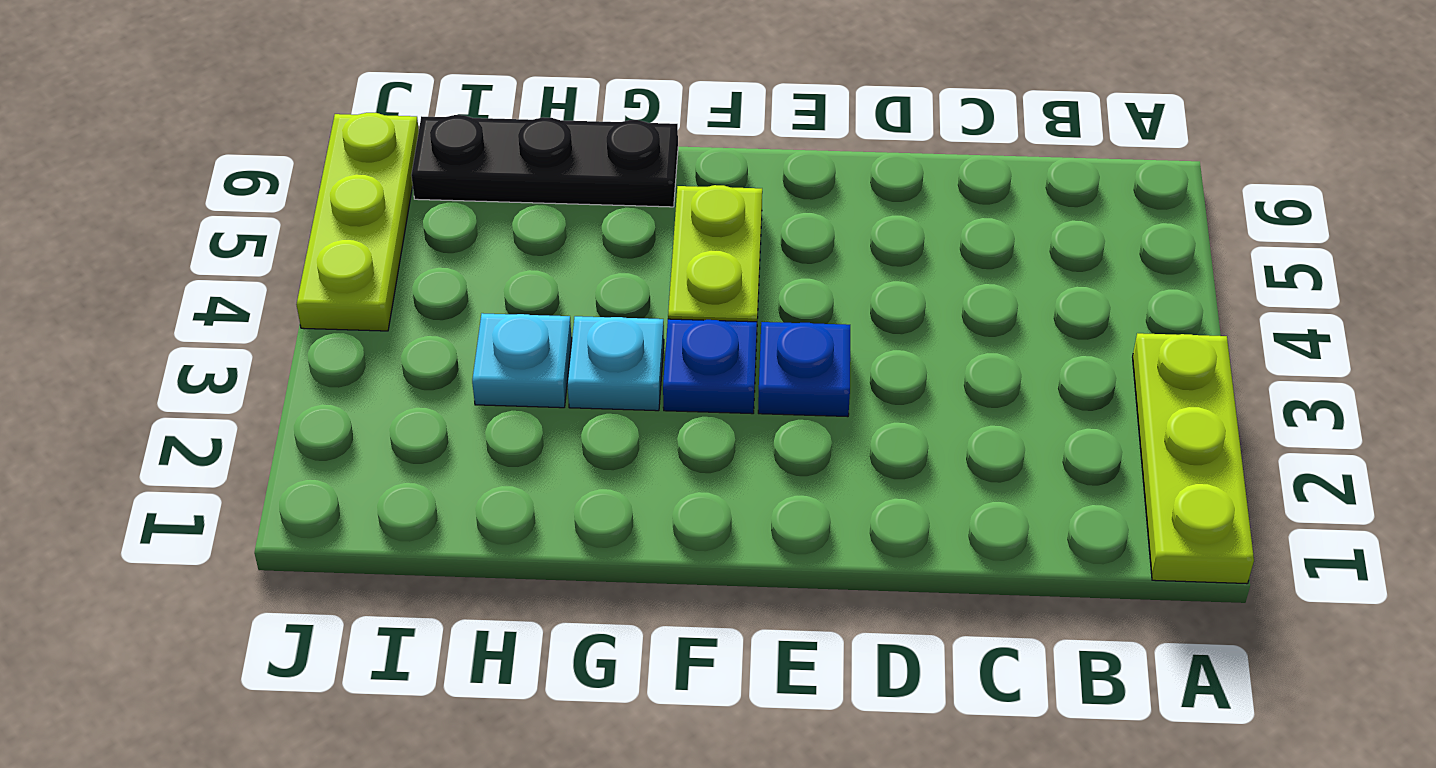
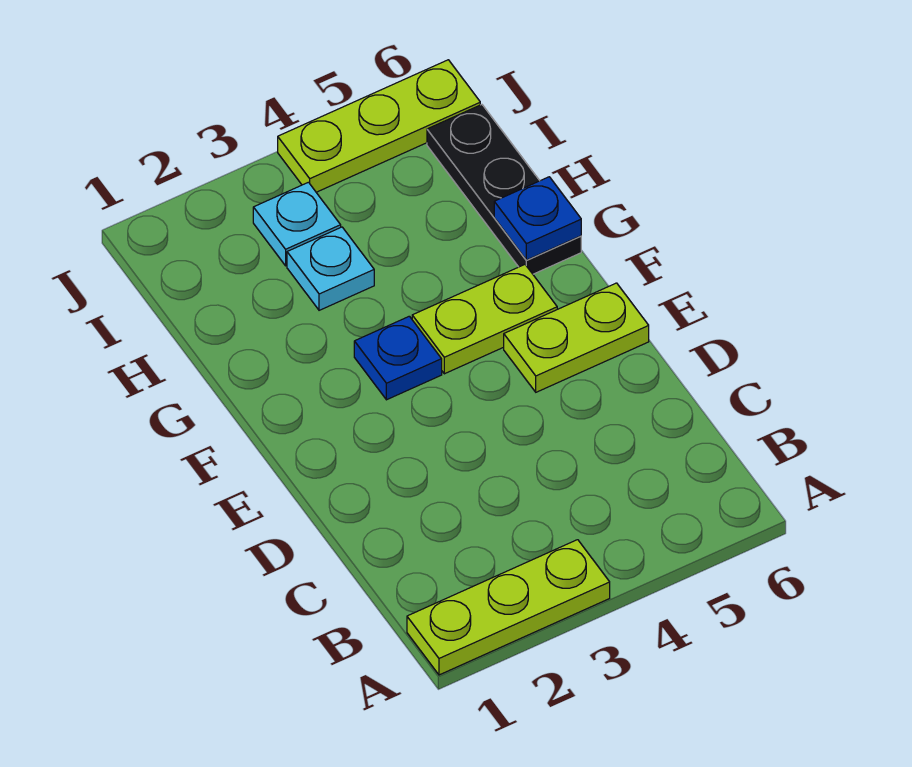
blue 1x1 plate [758,322,850,417] -> blue 1x1 plate moved to [494,177,581,260]
none -> lime 1x2 plate [504,283,649,392]
cyan 1x1 plate [567,316,664,411] -> cyan 1x1 plate moved to [253,182,341,266]

